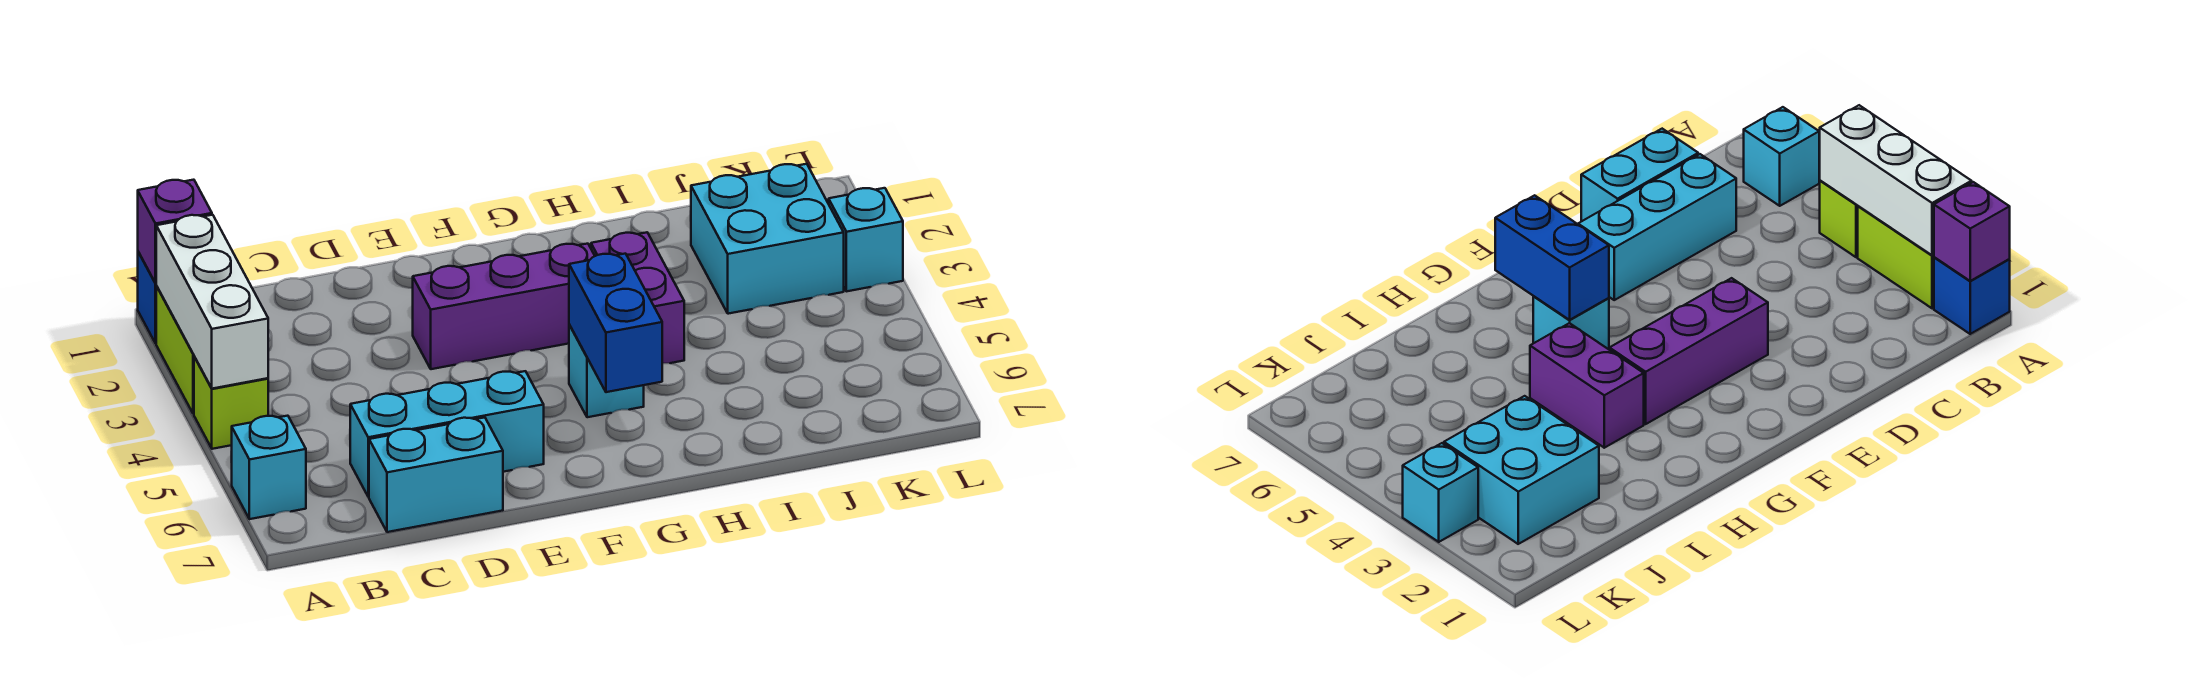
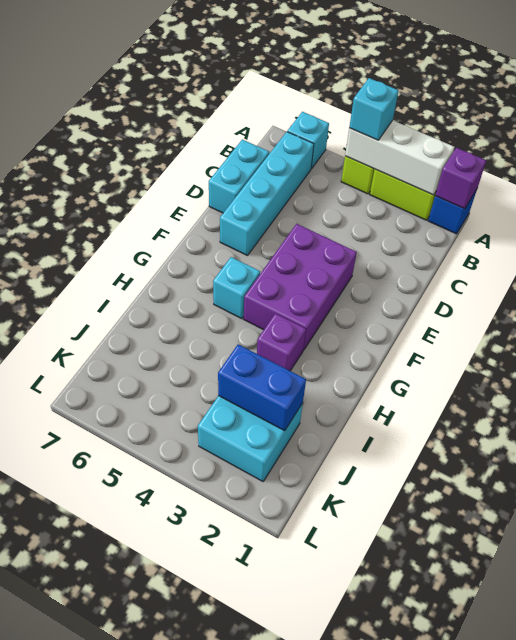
cyan 1x3 brick [350,371,544,497] -> cyan 1x4 brick [220,132,314,256]
purple 1x3 brick [413,244,595,369] -> purple 2x3 brick [244,224,357,350]
blue 1x2 brick [569,254,662,392] -> blue 1x2 brick moved to [218,345,306,431]
purple 1x2 brick [591,232,684,363] -> purple 1x1 brick [257,313,306,371]
cyan 1x1 brick [829,188,903,291] -> cyan 1x1 brick moved to [349,78,399,140]

